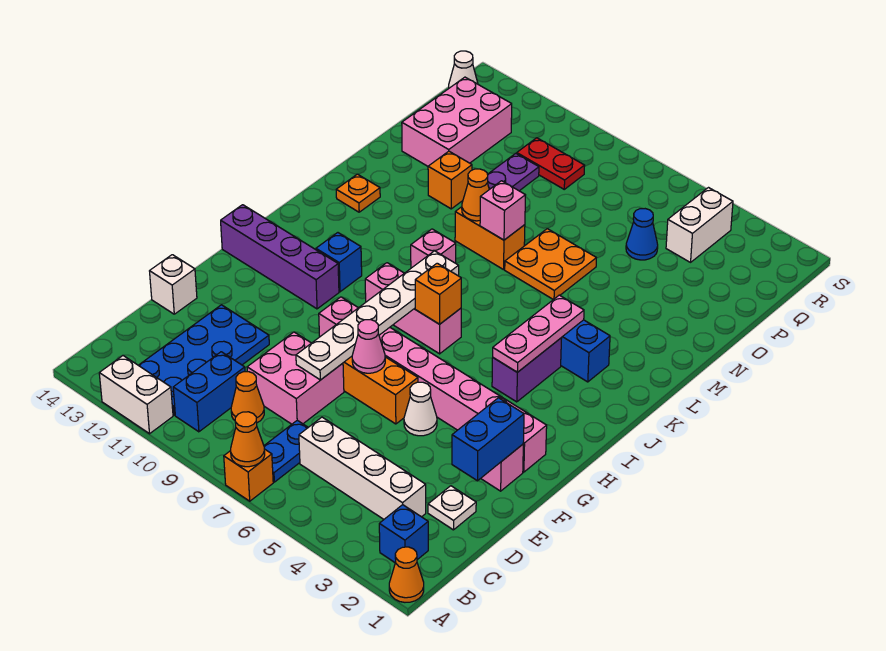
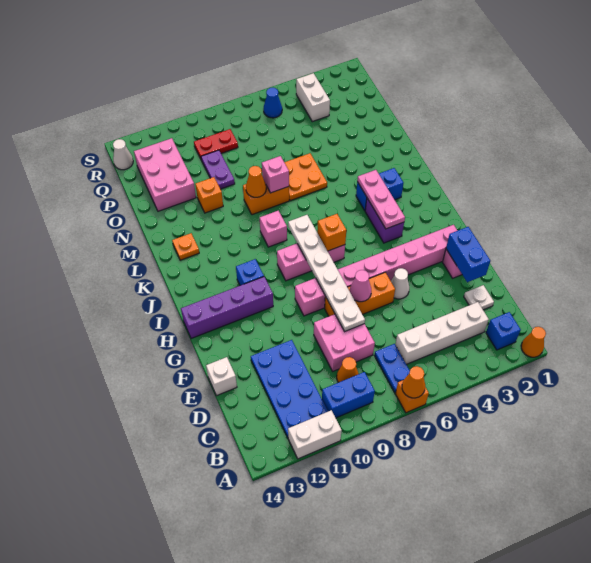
blue 1x2 brick [173,352,245,432] -> blue 1x2 brick turned to [322,372,375,418]
blue 1x1 cone [626,209,658,260] -> blue 1x1 cone moved to [264,88,282,118]

